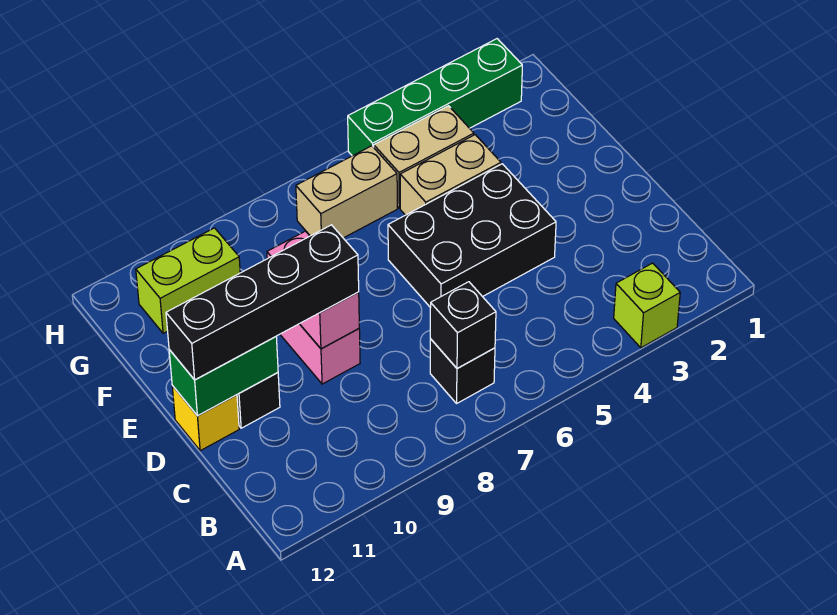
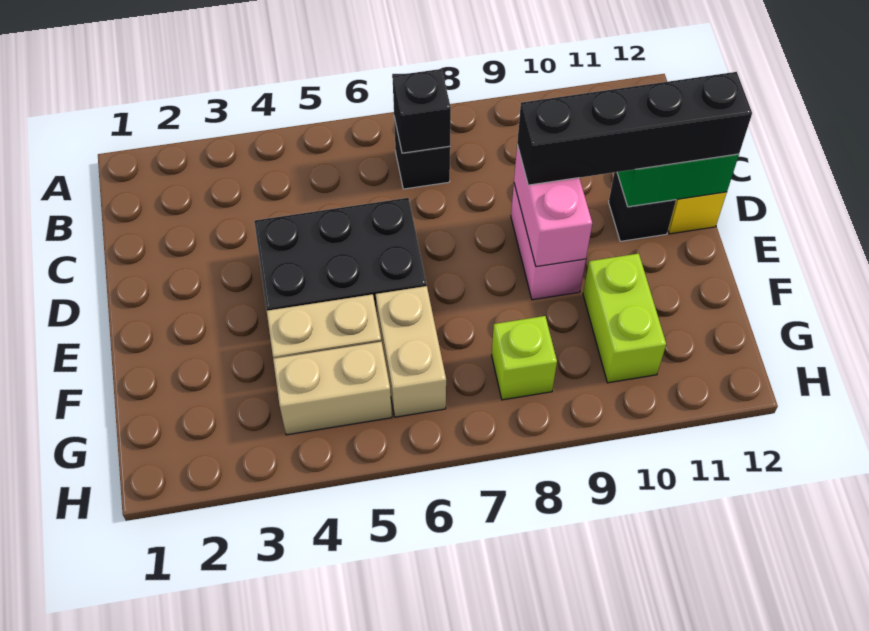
lime 1x1 brick [614,263,680,348] -> lime 1x1 brick moved to [492,316,557,400]
tan 1x2 brick [296,146,397,238] -> tan 1x2 brick turned to [376,286,446,417]
lime 1x2 brick [136,228,240,333] -> lime 1x2 brick turned to [583,254,666,383]
green 1x4 brick [348,39,522,156] -> none

